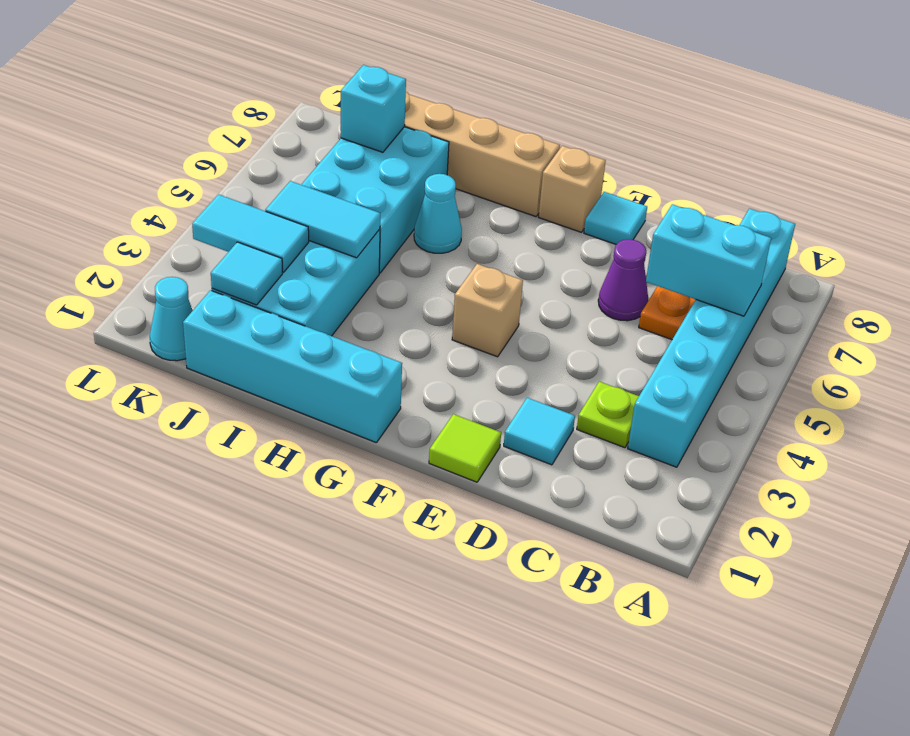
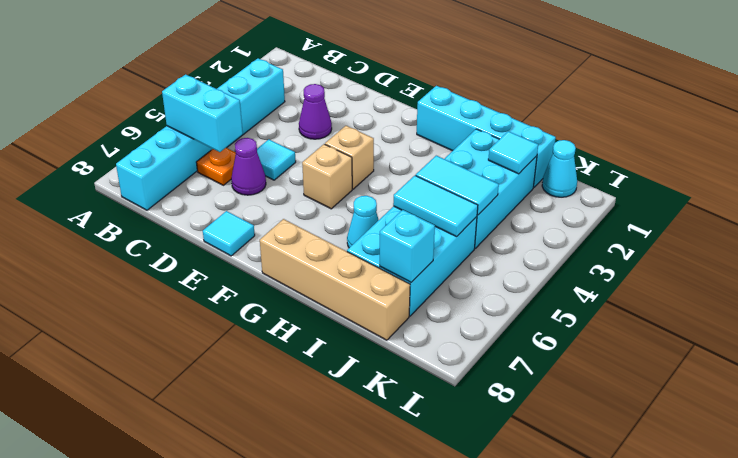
lime 1x1 plate [577,382,639,448] -> none
cyan 1x1 tile [504,398,575,465] -> cyan 1x1 tile moved to [257,140,296,180]
none -> purple 1x1 cone [299,84,332,139]
lime 1x1 tile [429,414,501,482] -> none
tan 1x1 brick [539,146,606,232] -> tan 1x1 brick moved to [302,144,352,209]
cyan 1x2 tile [192,194,309,272] -> cyan 1x2 tile moved to [393,176,478,237]

